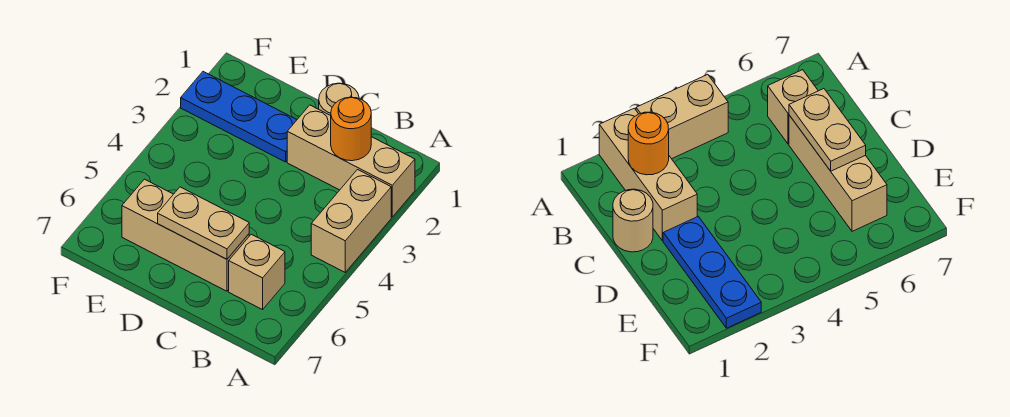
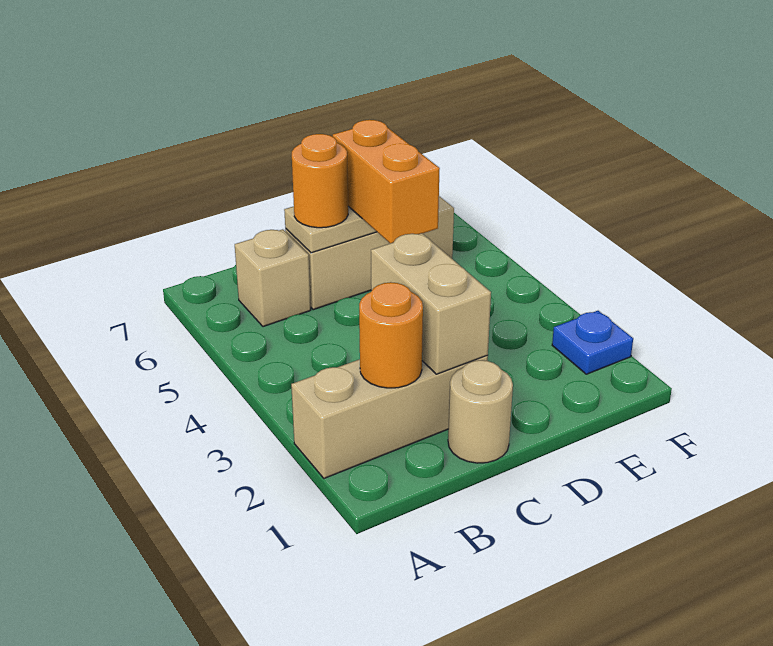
tan 1x2 brick [311,170,391,272] -> tan 1x2 brick moved to [371,233,491,374]
none -> orange 1x1 round brick [292,134,348,228]
blue 1x3 plate [181,72,297,162] -> blue 1x1 plate [552,311,633,374]
none -> orange 1x2 brick [333,120,440,243]

